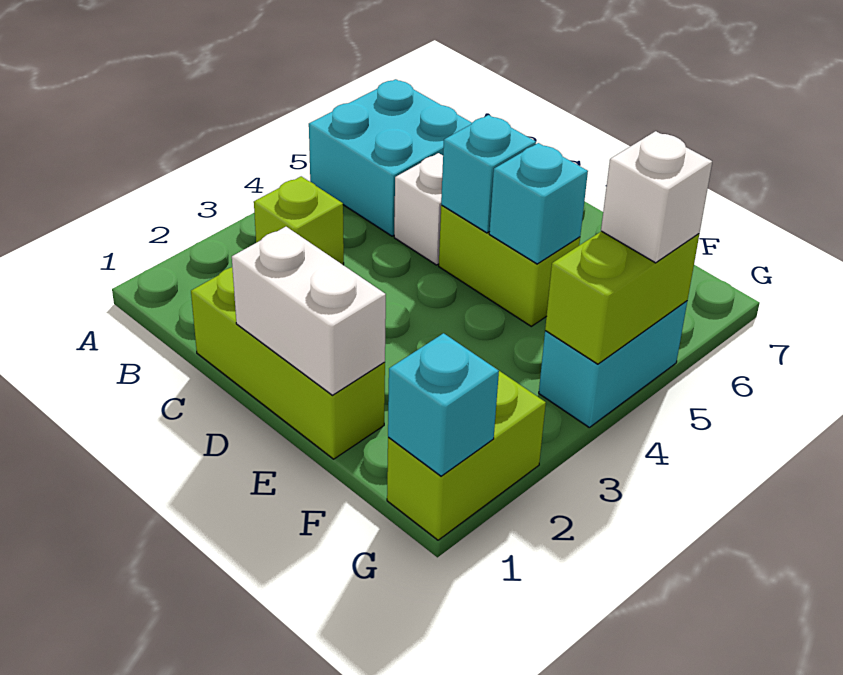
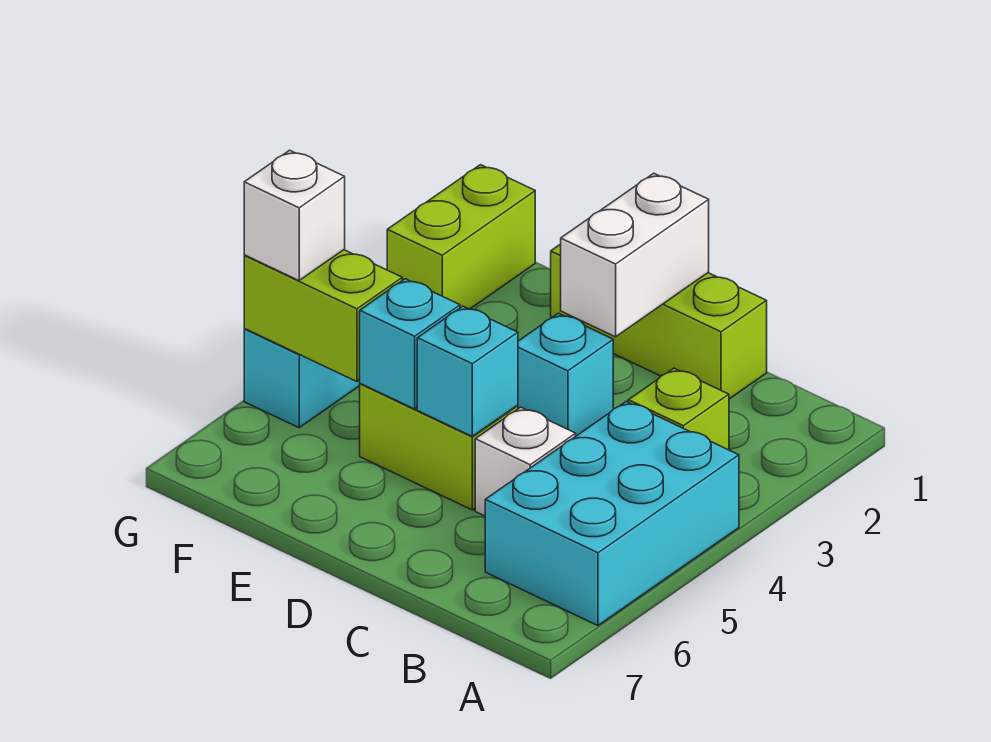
cyan 2x2 brick [309,79,472,236] -> cyan 2x3 brick [485,401,739,625]
white 1x2 brick [232,227,386,395] -> white 1x2 brick turned to [561,173,709,337]
cyan 1x1 brick [388,333,499,476] -> cyan 1x1 brick moved to [517,313,613,436]
lime 1x2 brick [545,231,699,364] -> lime 1x2 brick turned to [244,250,402,382]

